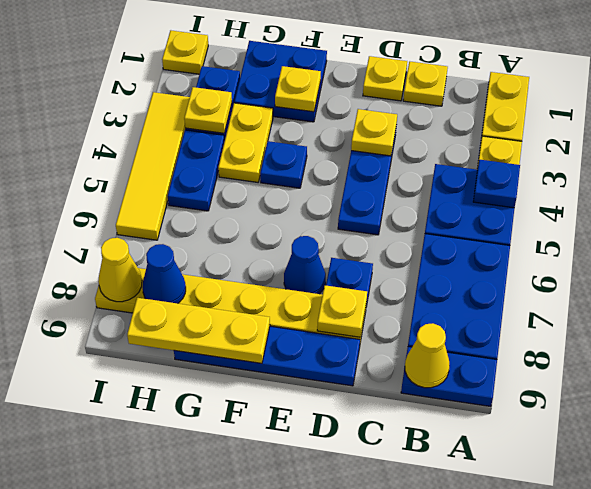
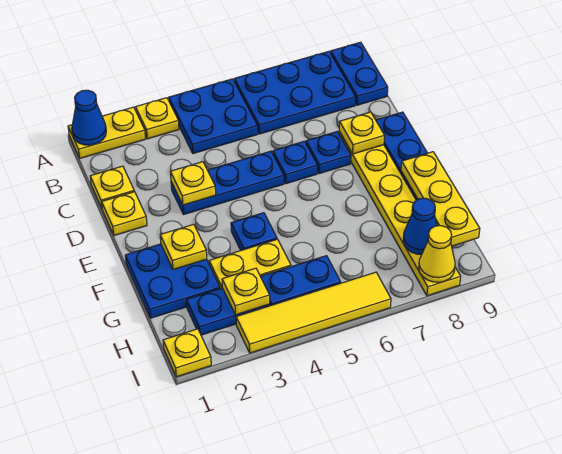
blue 1x1 plate [473,160,520,208] -> blue 1x1 plate moved to [273,141,318,184]
yellow 1x1 cone [405,323,450,388] -> none
blue 1x1 cone [284,236,326,294] -> blue 1x1 cone moved to [72,90,106,145]

